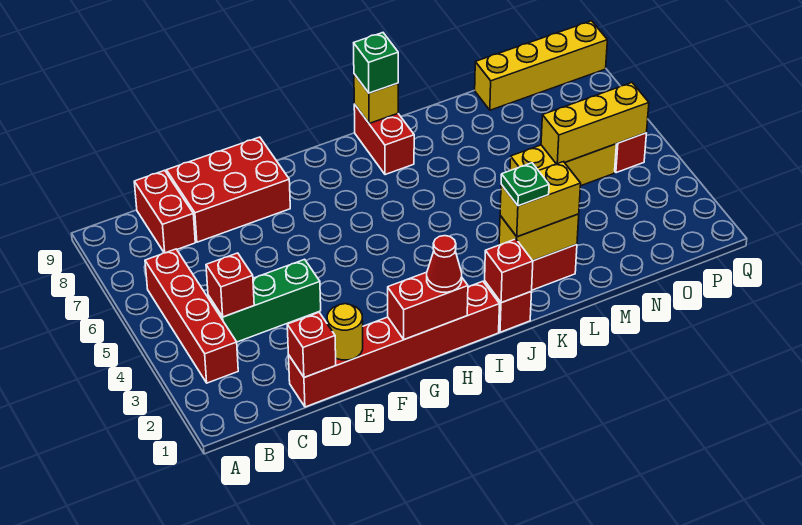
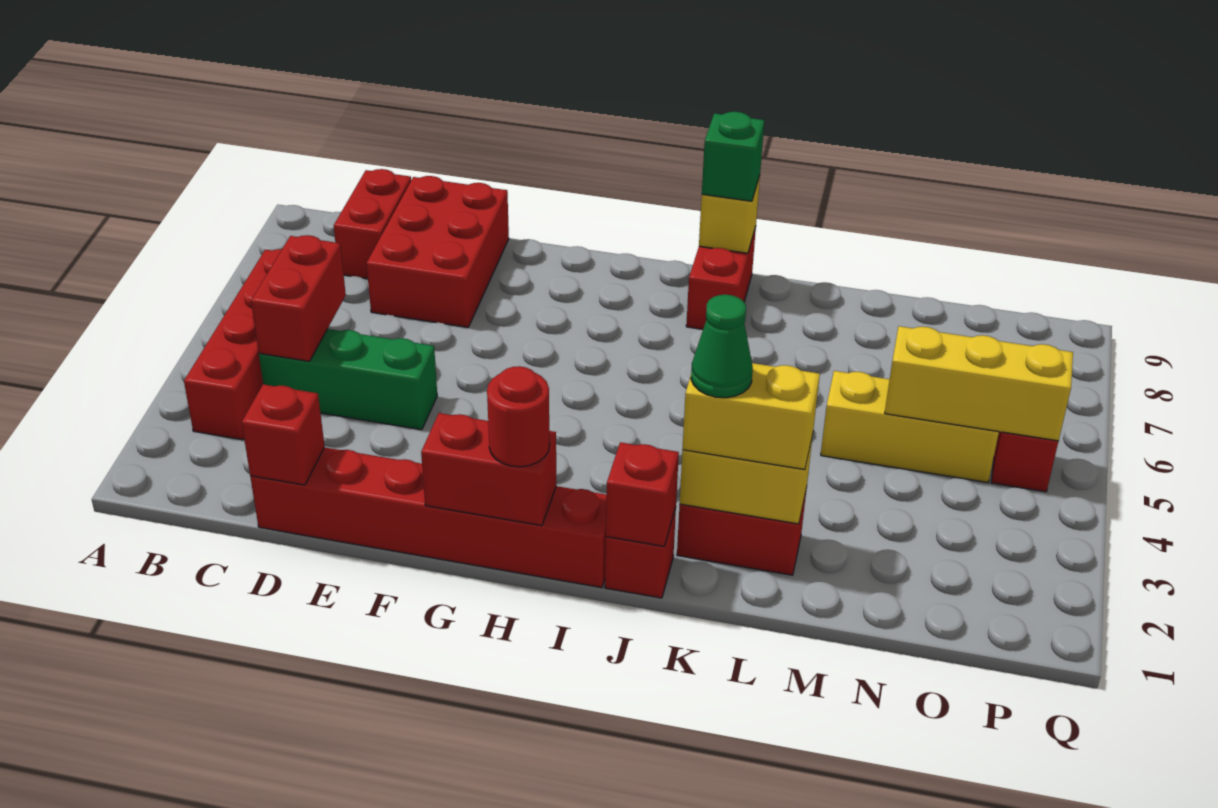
red 1x1 brick [206,253,254,317] -> red 1x2 brick [251,235,346,361]
red 2x3 brick [166,137,290,242] -> red 2x3 brick turned to [366,176,509,327]
yellow 1x1 round brick [327,304,363,360] -> none
red 1x1 cone [427,236,462,292] -> red 1x1 round brick [487,366,550,467]
green 1x1 plate [501,163,549,206] -> green 1x1 cone [691,295,753,398]
yellow 1x4 brick [475,21,607,110] -> none

